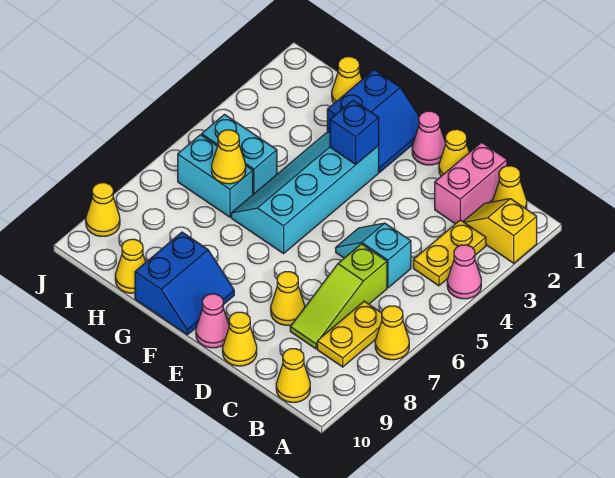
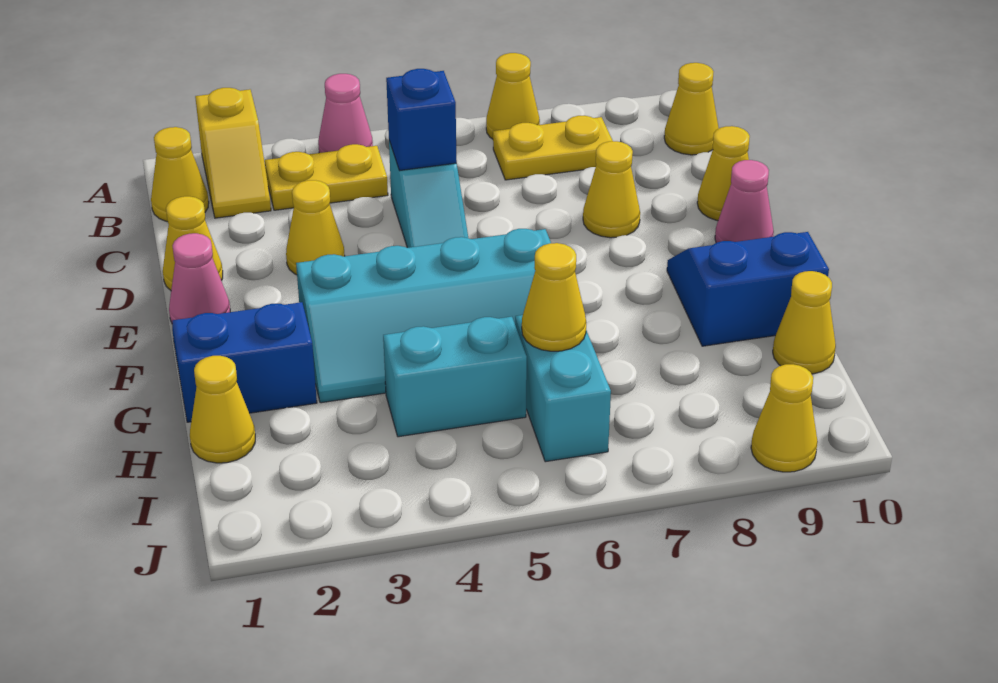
pink 1x2 brick [435,142,507,224] -> none
lime 1x3 slope [290,244,387,349] -> none
none -> yellow 1x1 cone [286,180,345,275]
blue 1x1 brick [330,100,379,165] -> blue 1x1 brick moved to [386,69,457,171]
cyan 1x2 brick [202,115,277,194] -> cyan 1x2 brick turned to [383,317,527,437]

